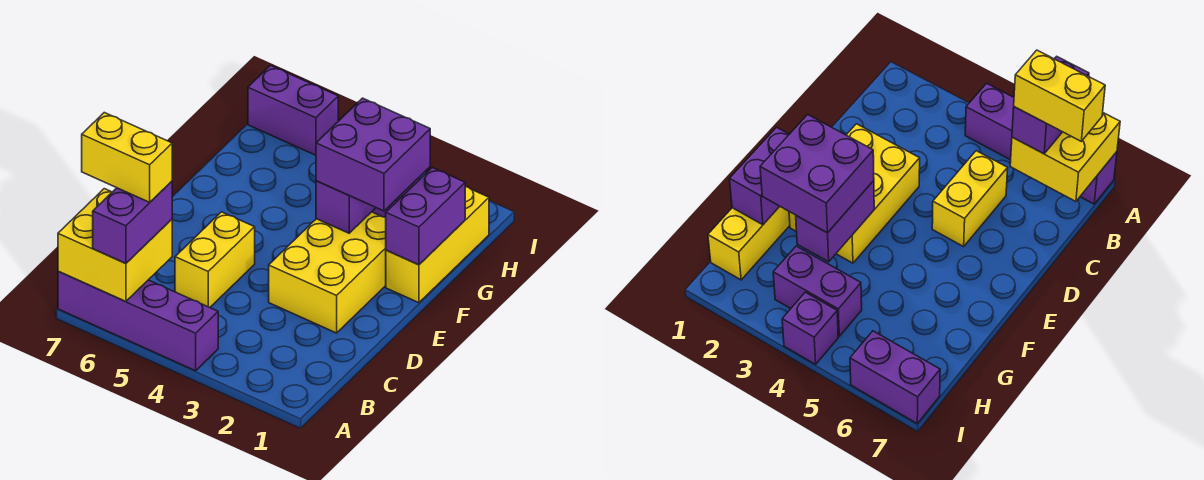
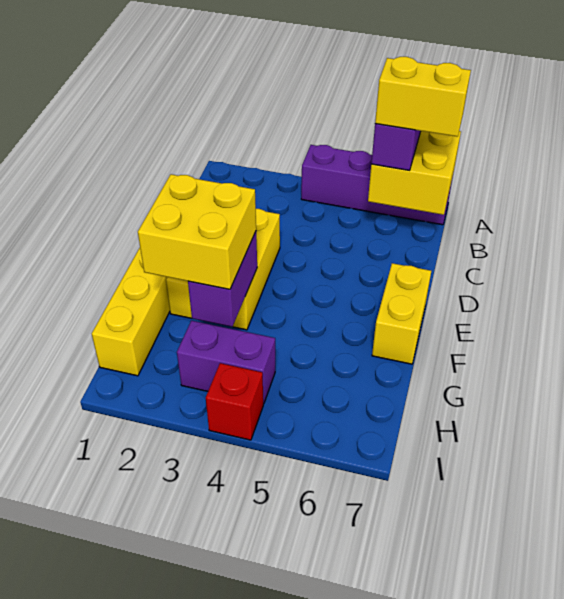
yellow 1x2 brick [175,212,255,307] -> yellow 1x2 brick moved to [372,263,431,364]
purple 1x2 brick [386,168,465,265] -> none
purple 2x2 brick [316,98,430,211] -> yellow 2x2 brick [138,174,256,289]
purple 1x1 brick [782,292,838,364] -> red 1x1 brick [206,363,263,440]
purple 1x2 brick [248,65,338,155] -> none

